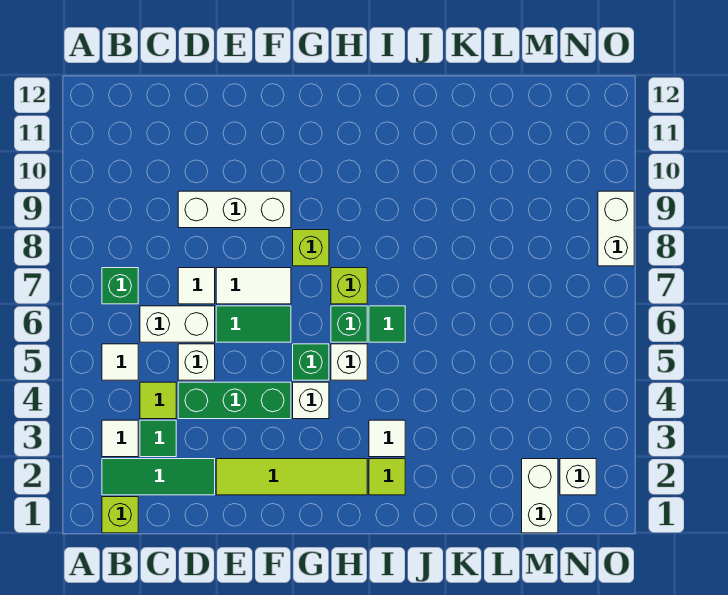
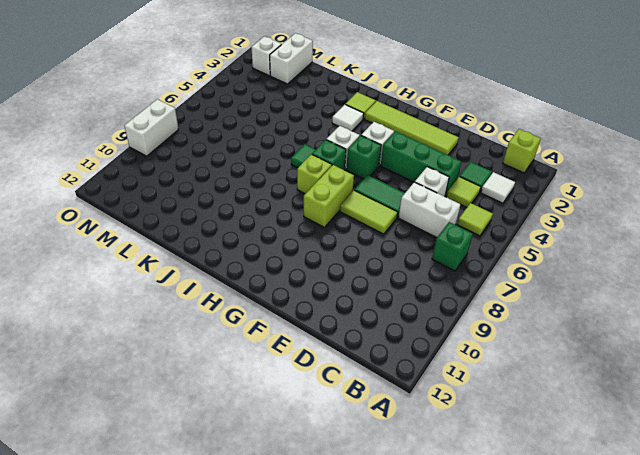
green 1x3 tile [102,459,215,495] -> none
white 1x1 tile [102,344,138,380] -> lime 1x1 tile [457,203,493,236]
white 1x1 tile [178,268,215,304] -> none
white 1x3 brick [178,191,291,228] -> none
white 1x2 tile [216,268,291,304] -> lime 1x2 tile [340,190,398,234]
lime 1x1 brick [293,230,329,266] -> lime 1x2 brick [304,165,354,227]

